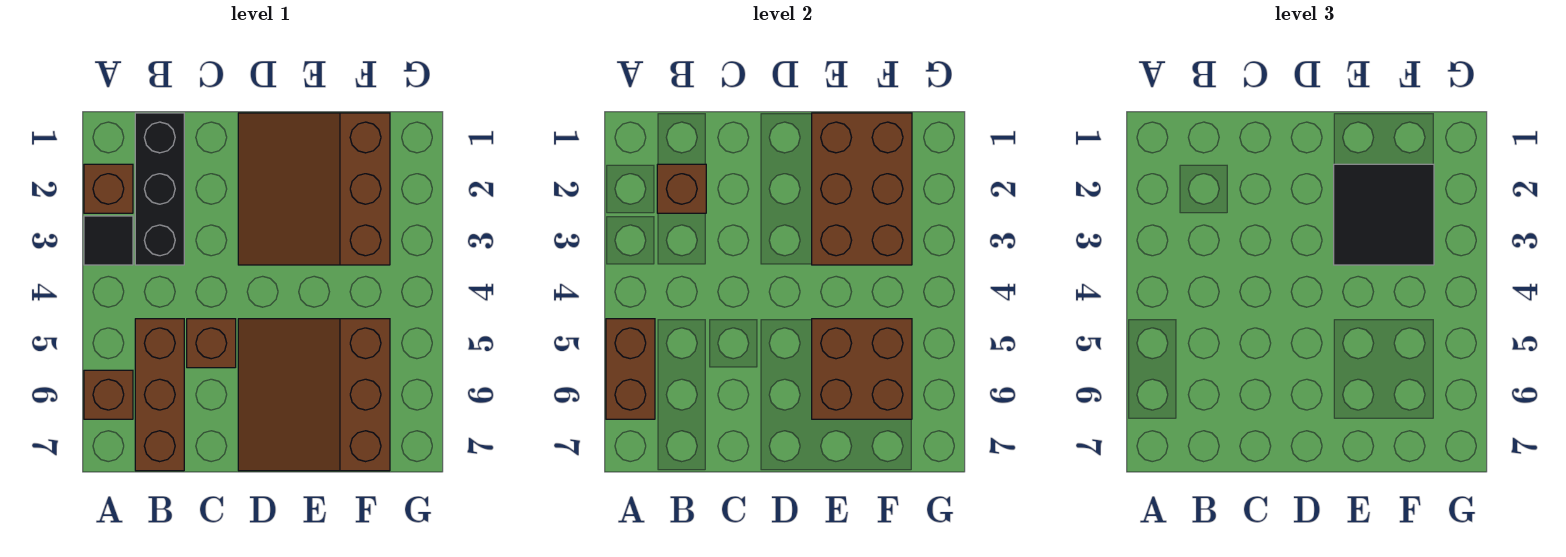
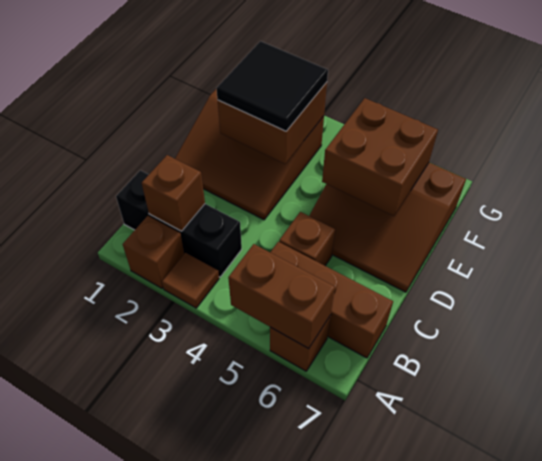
black 1x1 tile [84,216,133,265] -> brown 1x1 tile [162,253,219,308]
brown 2x3 brick [812,113,912,265] -> brown 2x2 brick [218,82,327,164]

